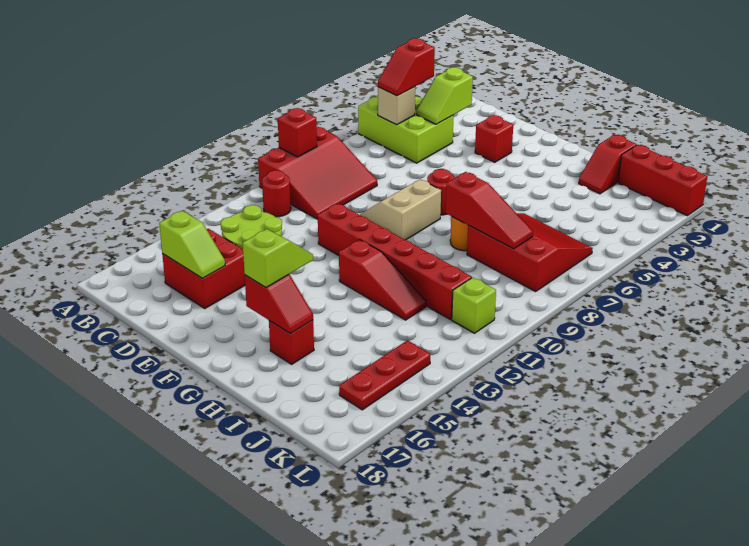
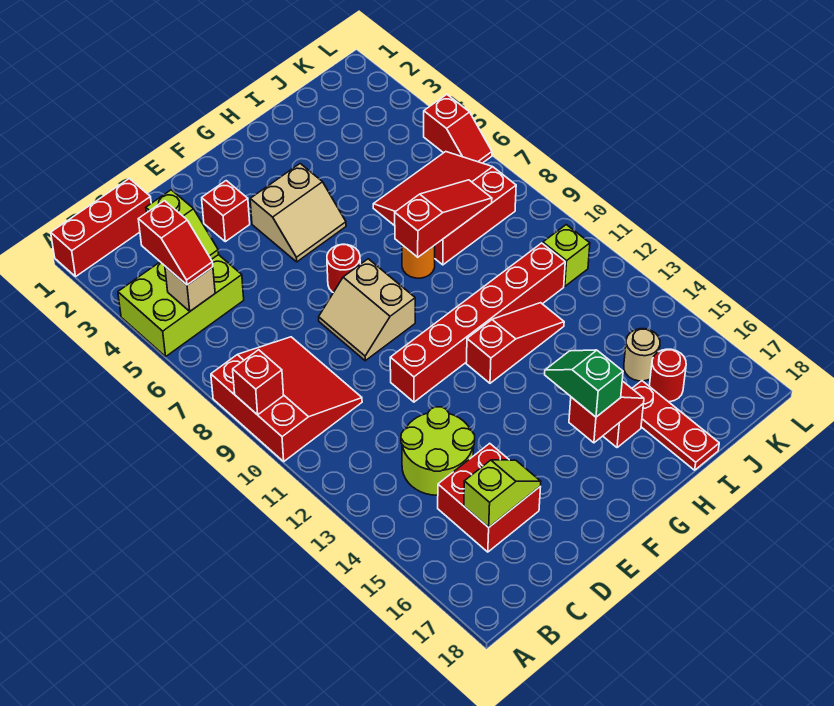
red 1x1 round brick [262,170,291,217] -> red 1x1 round brick moved to [649,349,686,402]
none -> tan 2x2 slope [250,164,346,262]
lime 1x2 slope [243,229,313,287] -> green 1x2 slope [545,350,623,417]
red 1x2 slope [579,135,637,194] -> red 1x2 slope moved to [424,95,492,163]
red 1x3 brick [618,145,707,216] -> red 1x3 brick moved to [51,179,151,276]
none -> tan 1x1 round brick [624,329,660,381]
red 1x3 plate [339,340,430,410] -> red 1x3 plate moved to [632,381,719,470]

